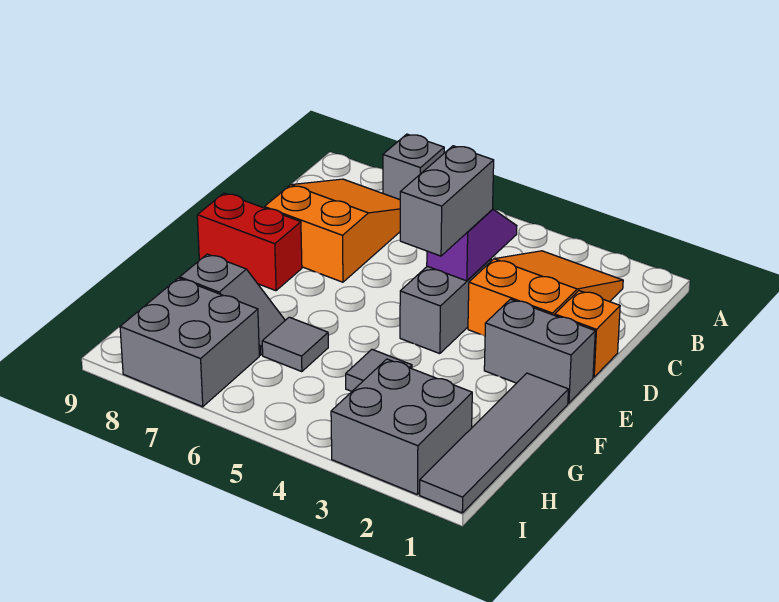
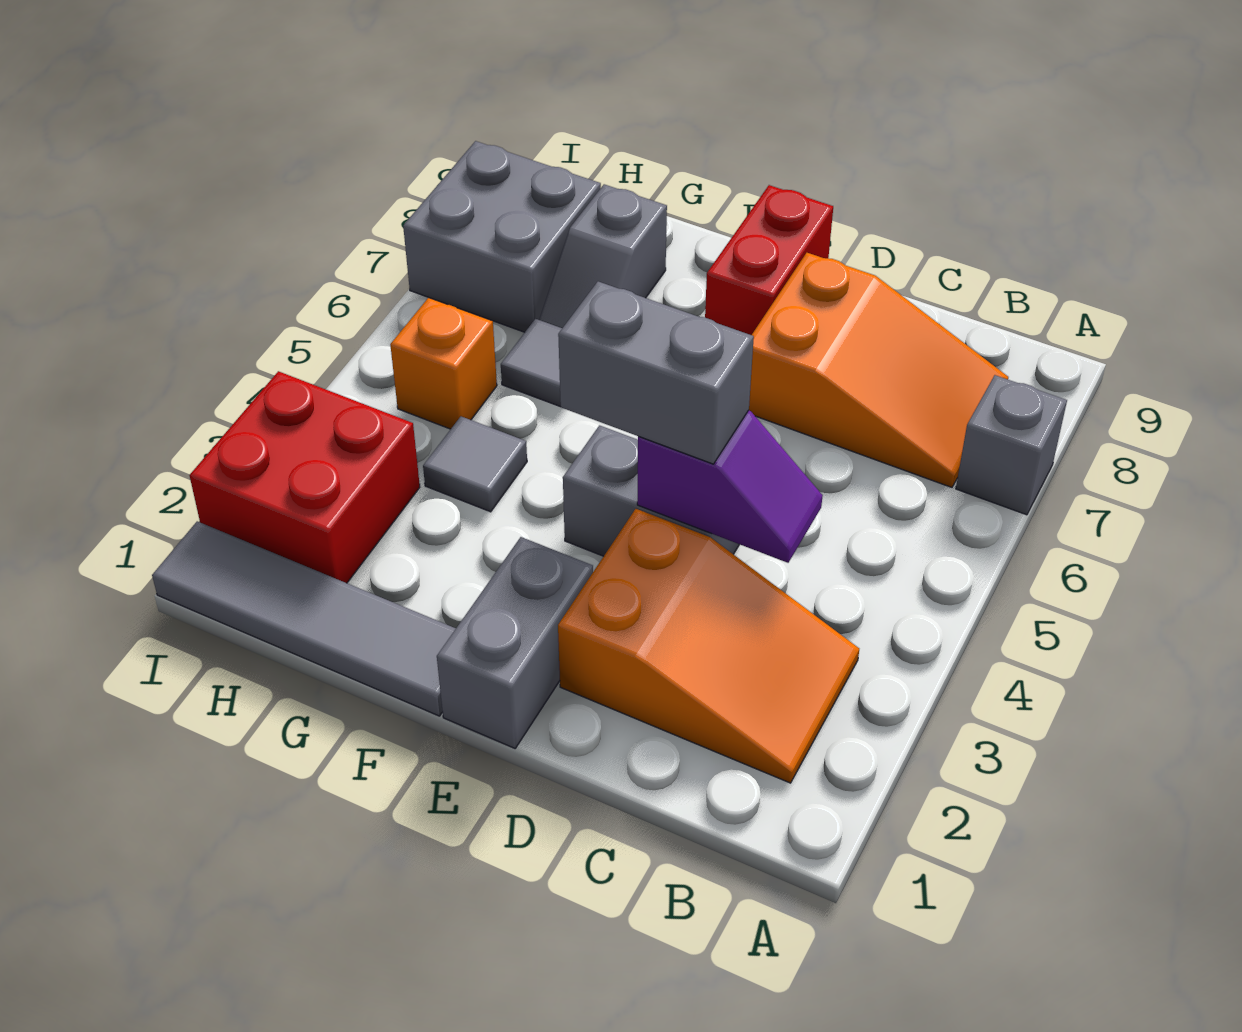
orange 1x1 brick [555,291,620,377] -> orange 1x1 brick moved to [390,298,497,429]
grey 2x2 brick [331,359,472,495] -> red 2x2 brick [189,371,420,583]

